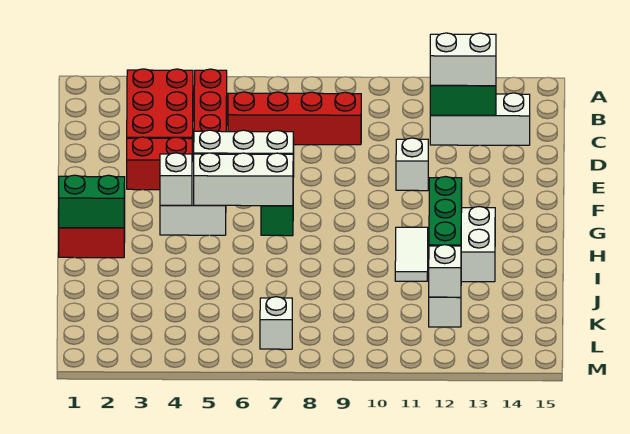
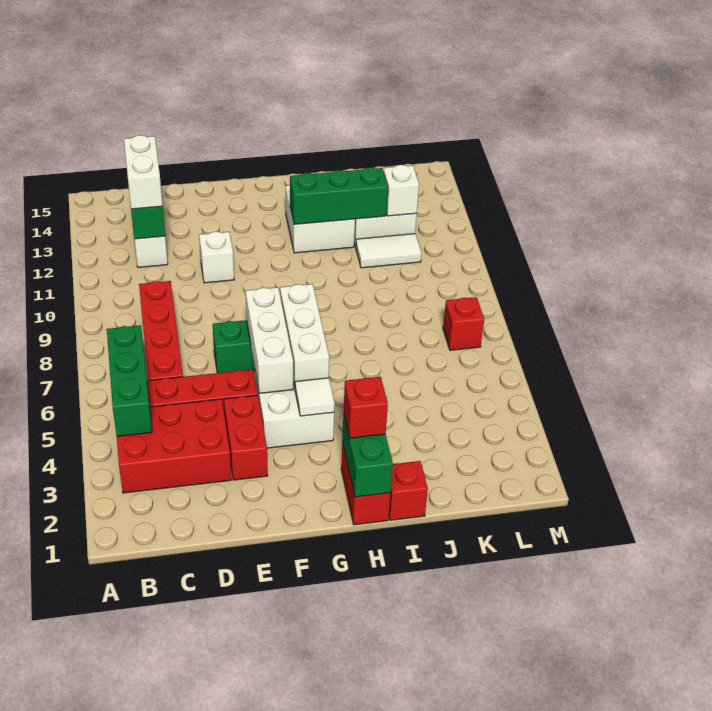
none -> green 1x3 brick [107,325,152,436]
white 1x1 brick [160,153,192,205] -> white 1x1 tile [295,378,335,416]
none -> red 1x1 brick [344,377,388,438]
white 1x2 tile [395,227,428,281] -> white 1x2 tile moved to [356,234,422,268]
none -> red 1x1 brick [389,461,428,520]
white 1x1 brick [260,297,292,349] -> red 1x1 brick [443,297,484,350]

